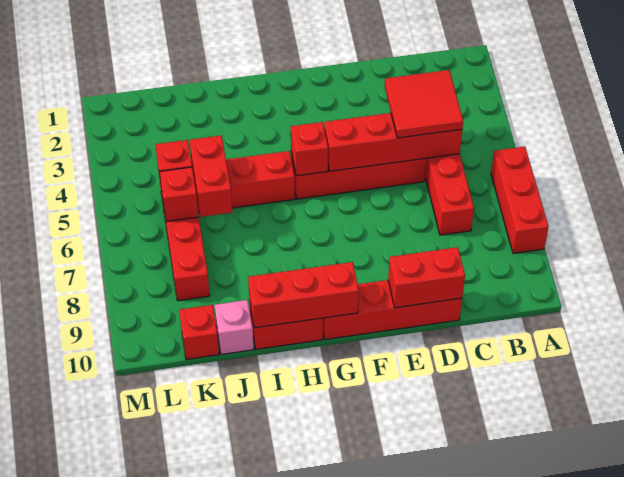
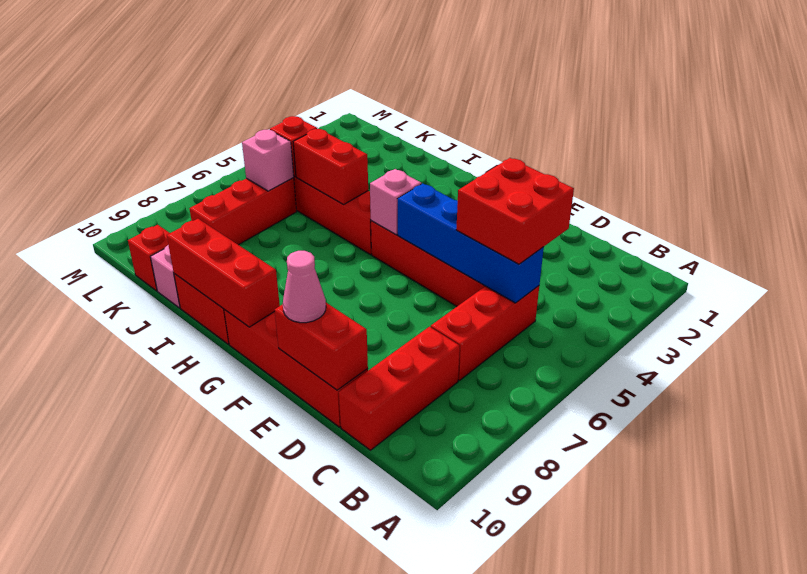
red 1x3 brick [491,147,549,253] -> red 1x3 brick moved to [339,327,460,450]
red 2x2 tile [385,70,463,138] -> red 2x2 brick [456,158,574,264]
red 1x4 brick [324,113,462,171] -> blue 1x4 brick [398,183,544,303]
none -> pink 1x1 cone [283,251,326,323]
red 1x1 brick [291,122,328,176] -> pink 1x1 brick [370,169,421,235]
red 1x2 brick [190,136,232,217] -> red 1x2 brick turned to [293,129,368,205]
red 1x1 brick [159,167,199,222] -> pink 1x1 brick [242,130,294,191]

